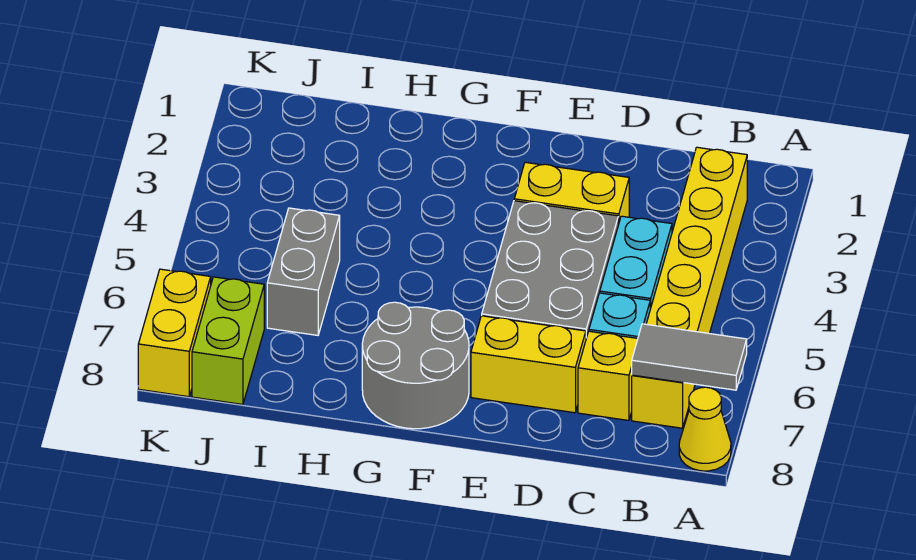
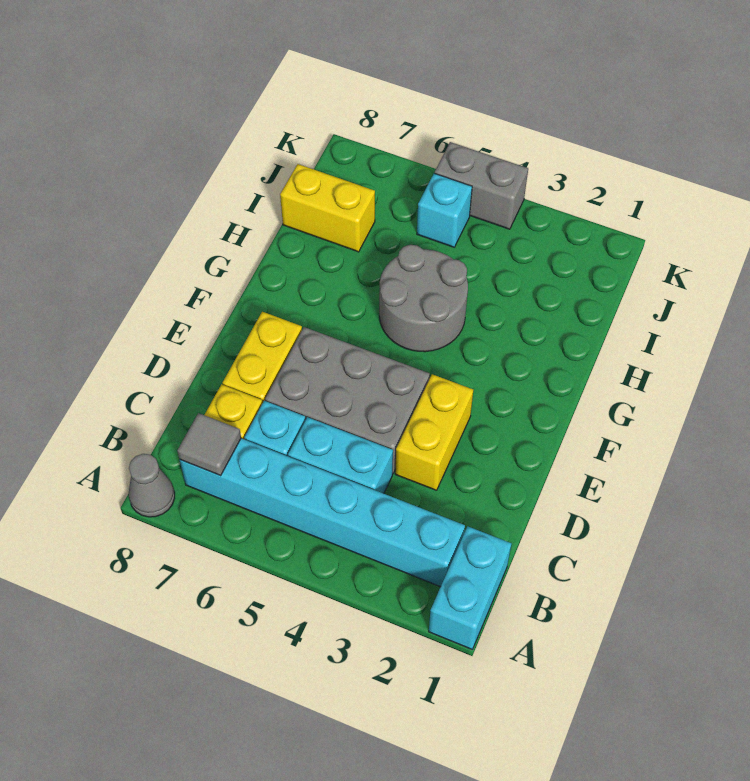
none -> cyan 1x2 brick [429,526,511,649]
grey 1x2 tile [632,324,747,390] -> grey 1x1 tile [177,413,241,476]
yellow 1x1 cone [679,387,731,471] -> grey 1x1 cone [129,454,175,517]
yellow 1x6 brick [632,147,747,428] -> cyan 1x6 brick [180,438,465,587]
grey 2x2 round brick [362,302,469,429] -> grey 2x2 round brick moved to [379,245,468,352]
grey 1x2 brick [267,208,340,335] -> grey 1x2 brick moved to [435,142,528,229]
none -> cyan 1x1 brick [417,173,472,247]
lime 1x2 brick [192,277,264,404] -> none
yellow 1x2 brick [138,269,211,397] -> yellow 1x2 brick moved to [280,164,375,252]

